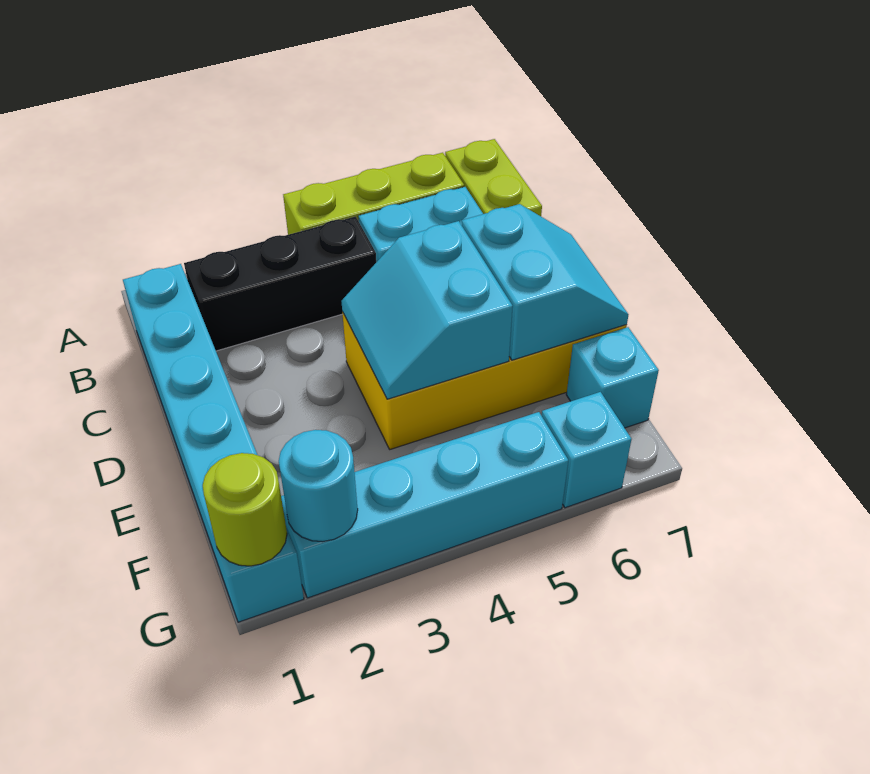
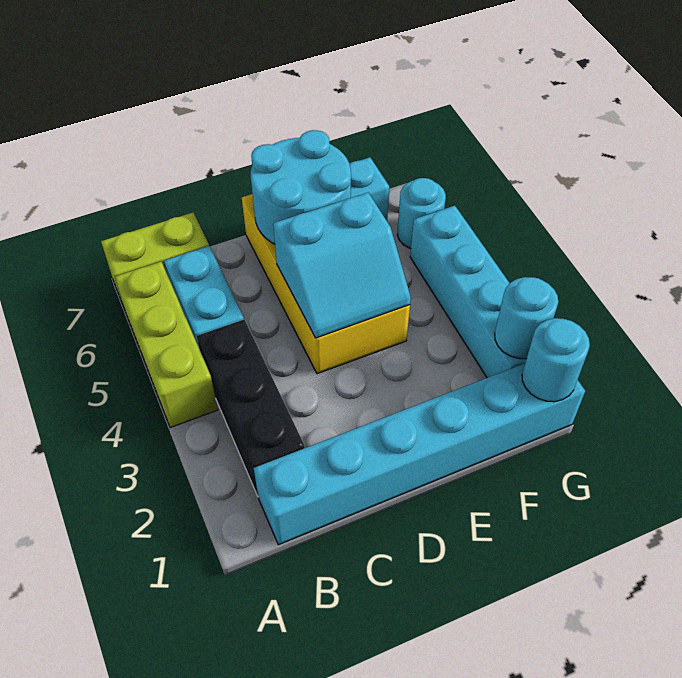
cyan 2x2 slope [462,204,629,360] -> cyan 2x2 round brick [251,130,351,244]
lime 1x1 round brick [203,453,287,566] -> cyan 1x1 round brick [522,318,590,402]
cyan 1x1 brick [542,392,631,508] -> cyan 1x1 round brick [397,178,446,249]

